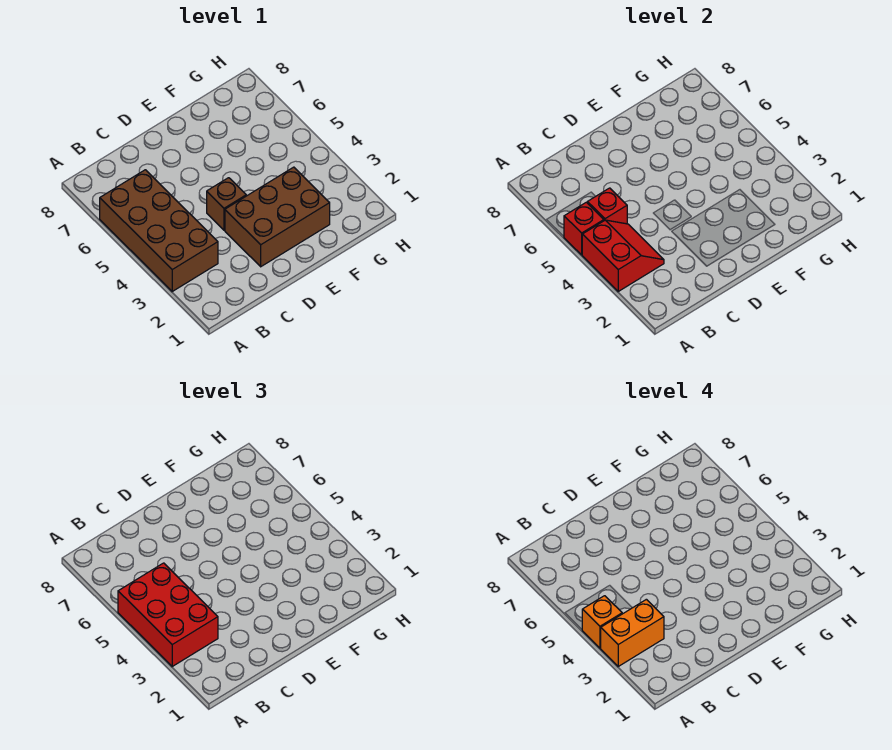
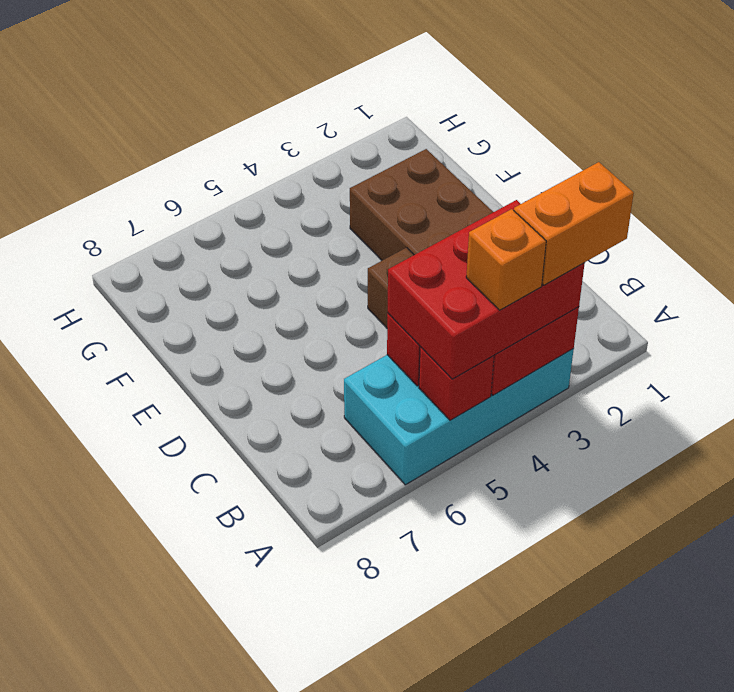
brown 2x4 brick [100,170,218,291] -> cyan 2x4 brick [344,349,574,485]
orange 1x2 brick [601,599,664,666] -> orange 1x2 brick turned to [514,162,634,285]

